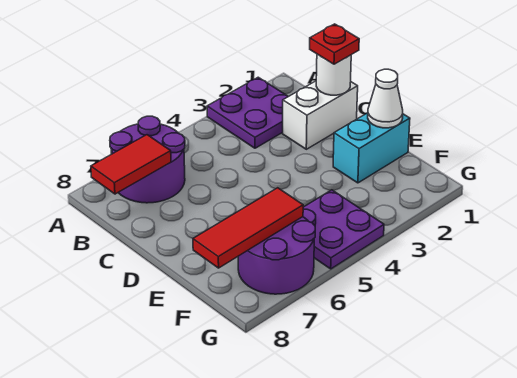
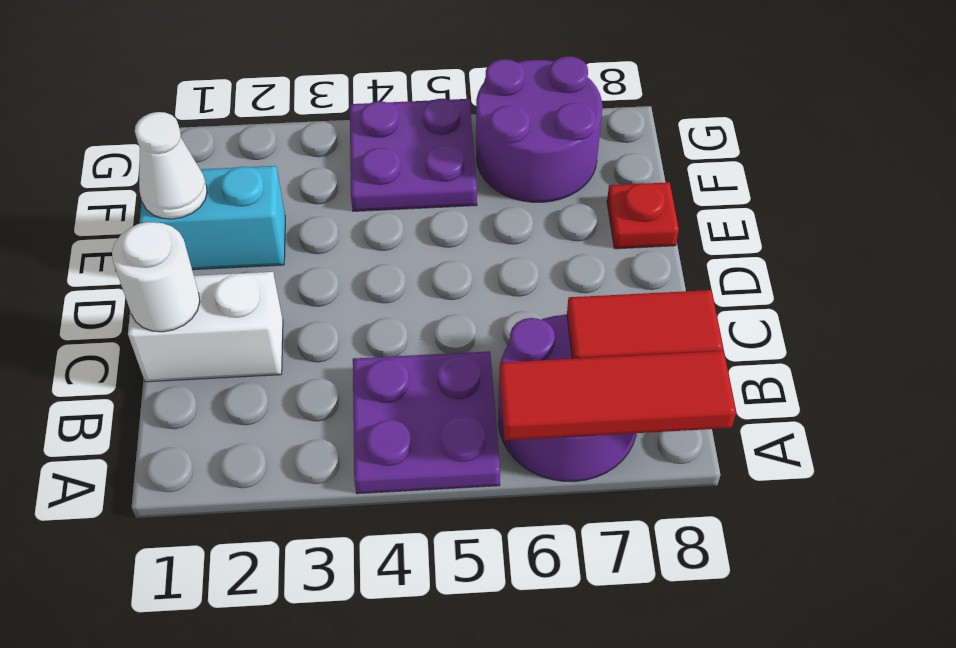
purple 2x2 plate [207,77,288,148] -> purple 2x2 plate moved to [353,351,500,494]
red 1x1 plate [310,24,359,64] -> red 1x1 plate moved to [607,182,679,249]
red 1x3 tile [193,188,303,268] -> red 1x3 tile moved to [499,351,736,440]

